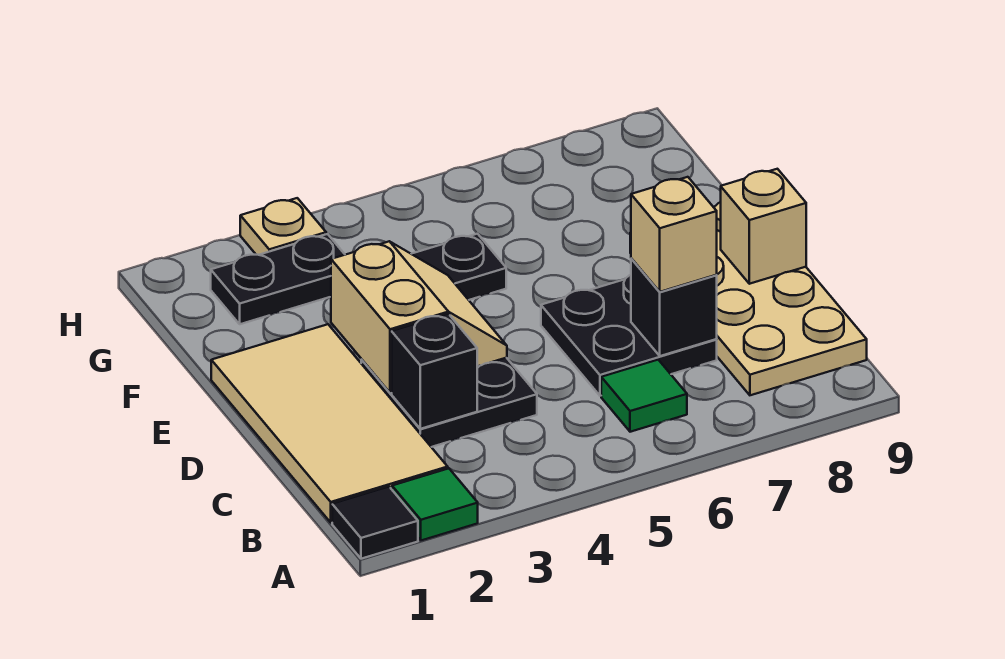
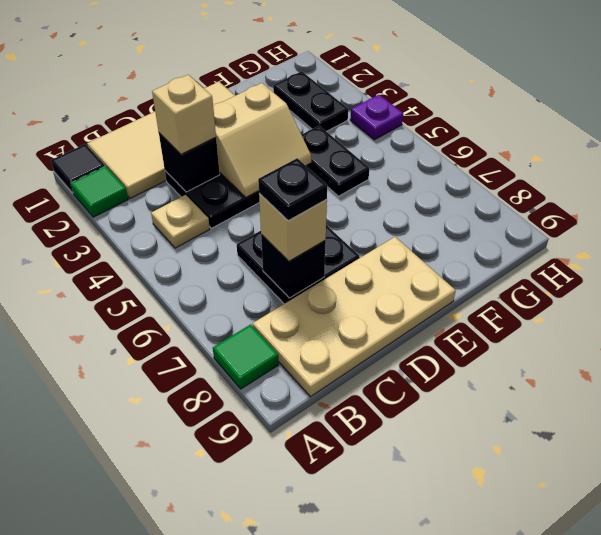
green 1x1 tile [601,360,687,432] -> green 1x1 tile moved to [213,324,279,389]
none -> black 1x1 plate [258,158,327,221]
tan 1x1 brick [721,169,806,284] -> tan 1x1 brick moved to [152,75,216,154]
tan 1x1 plate [240,198,326,255] -> tan 1x1 plate moved to [151,195,210,248]
none -> purple 1x1 plate [350,95,403,140]

